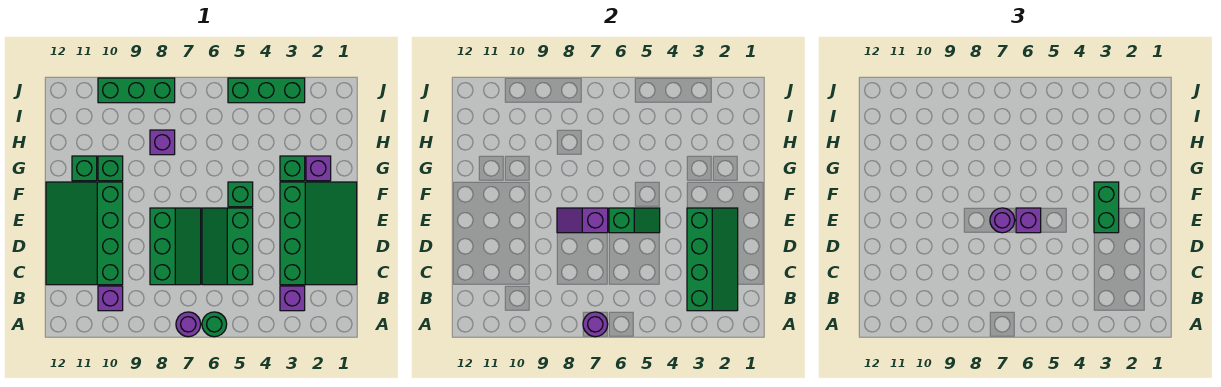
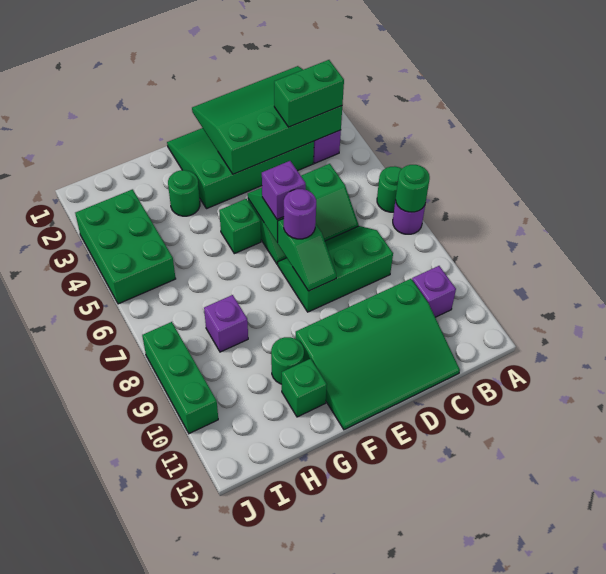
purple 1x1 round brick [583,312,608,337] -> green 1x1 round brick [396,165,430,212]
green 2x4 slope [687,208,738,311] -> green 3x4 slope [192,66,342,174]
green 1x2 brick [1094,182,1119,233] -> green 1x2 brick moved to [274,60,344,127]
purple 1x2 slope [557,208,608,233] -> green 1x2 slope [278,218,336,291]
purple 1x1 brick [306,156,331,181] -> none
green 1x1 brick [280,156,305,181] -> green 1x1 round brick [168,170,200,216]
green 1x1 brick [98,156,123,181] -> green 1x1 round brick [271,337,304,384]
green 1x3 brick [228,78,305,103] -> green 2x3 brick [75,189,176,304]

